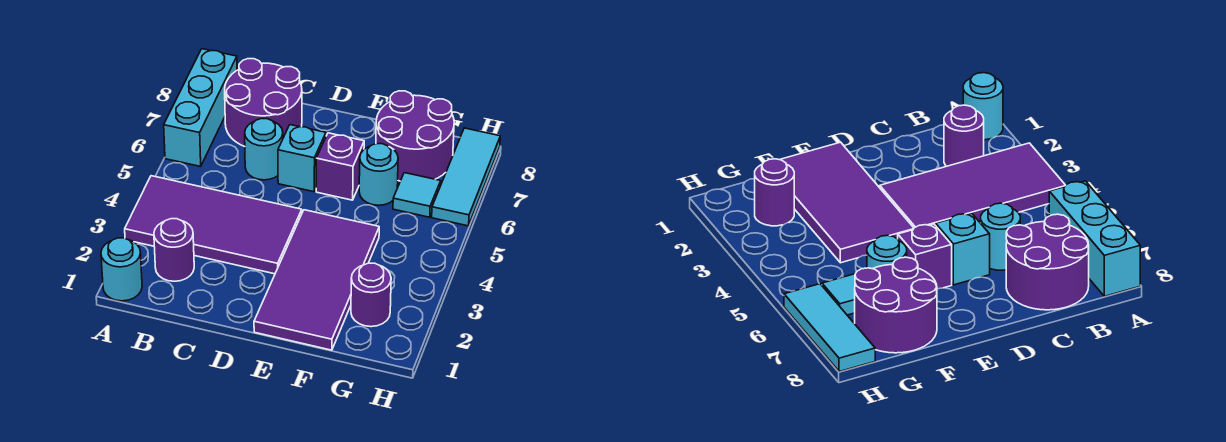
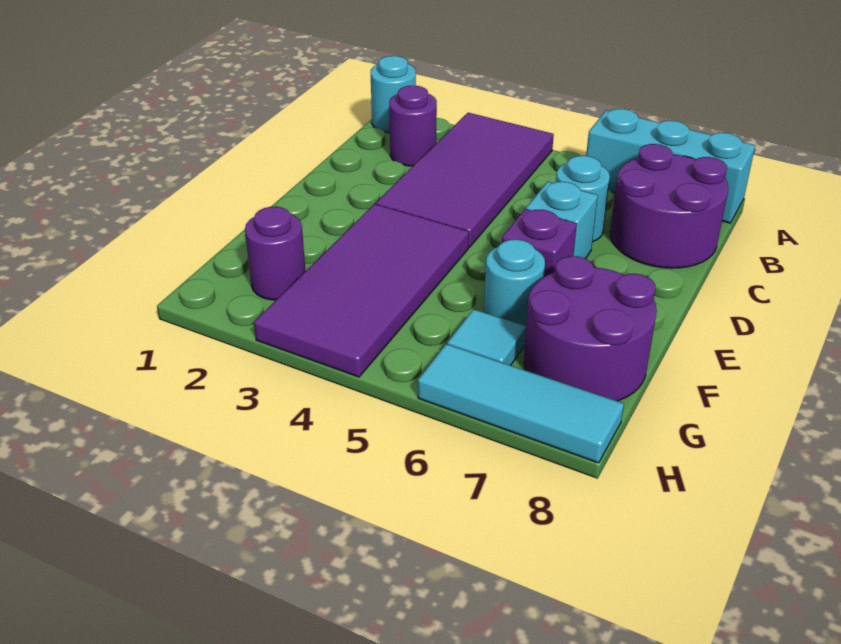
purple 2x4 tile [254,210,379,350] -> purple 2x4 tile turned to [254,204,469,377]

